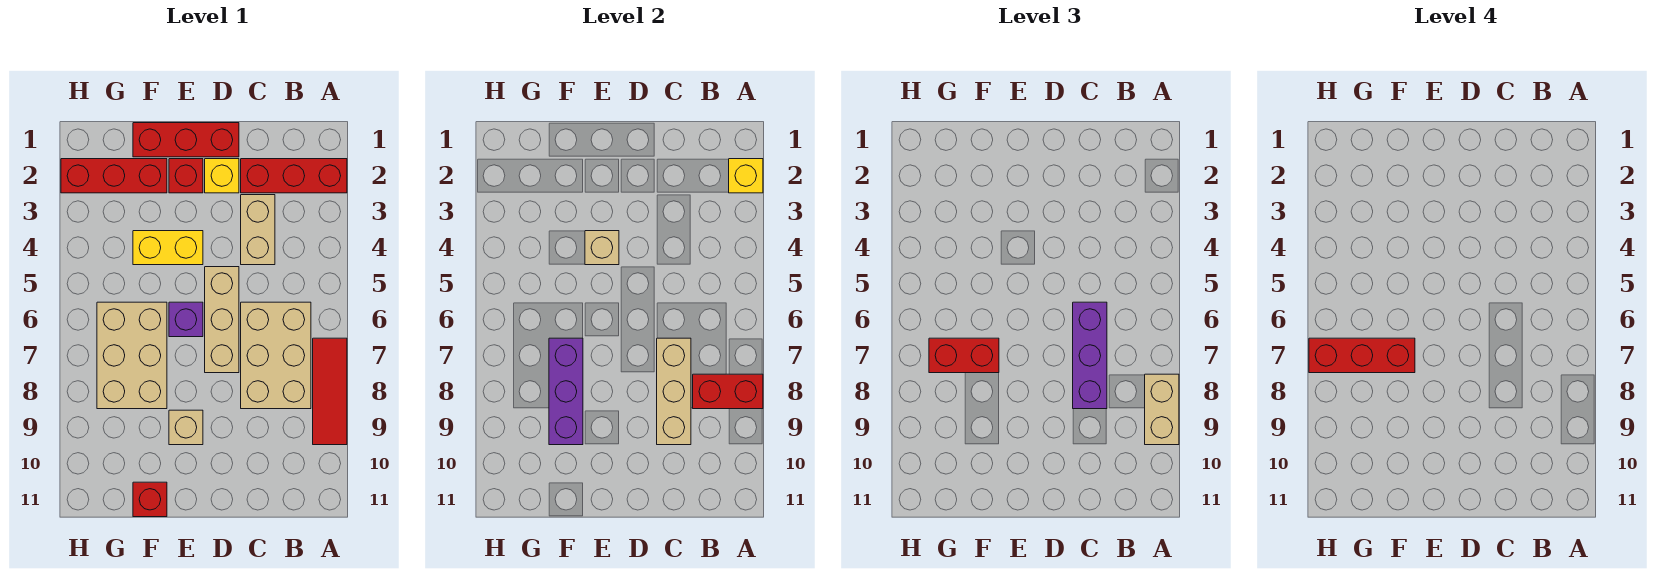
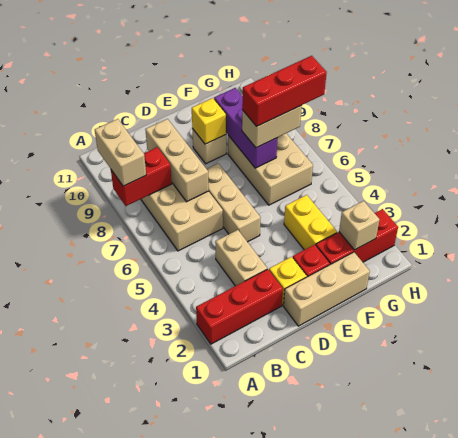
yellow 1x1 brick [729,159,763,193] -> yellow 1x1 brick moved to [192,98,226,144]
red 1x3 tile [313,338,347,445] -> none
purple 1x3 brick [1073,302,1107,409] -> none
red 1x3 brick [133,123,239,157] -> tan 1x3 brick [284,252,370,326]
yellow 1x2 brick [133,231,203,265] -> yellow 1x2 brick turned to [284,195,337,250]
tan 1x1 brick [585,231,619,265] -> tan 1x1 brick moved to [339,201,380,250]
purple 1x1 brick [169,302,203,337] -> none
red 1x2 brick [929,338,999,373] -> tan 1x2 brick [242,105,302,148]
red 1x1 brick [133,482,167,517] -> none

